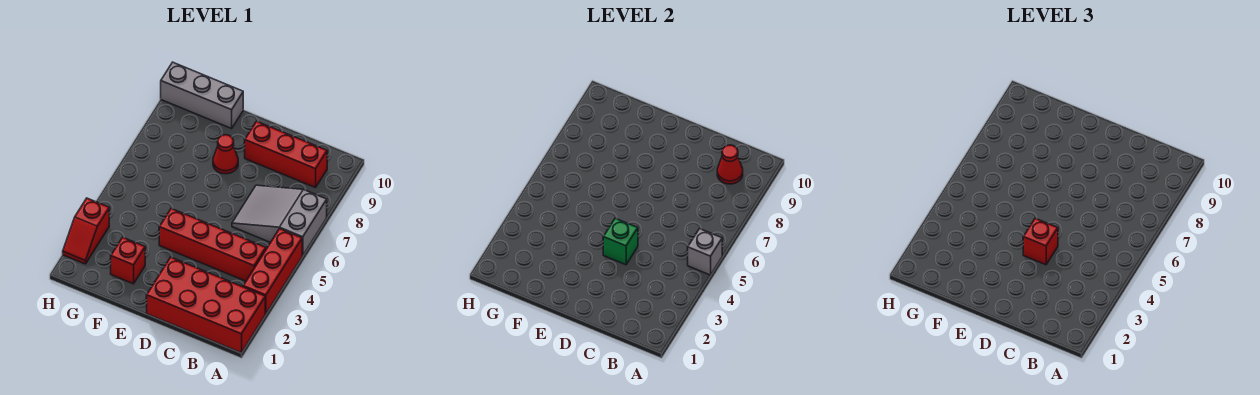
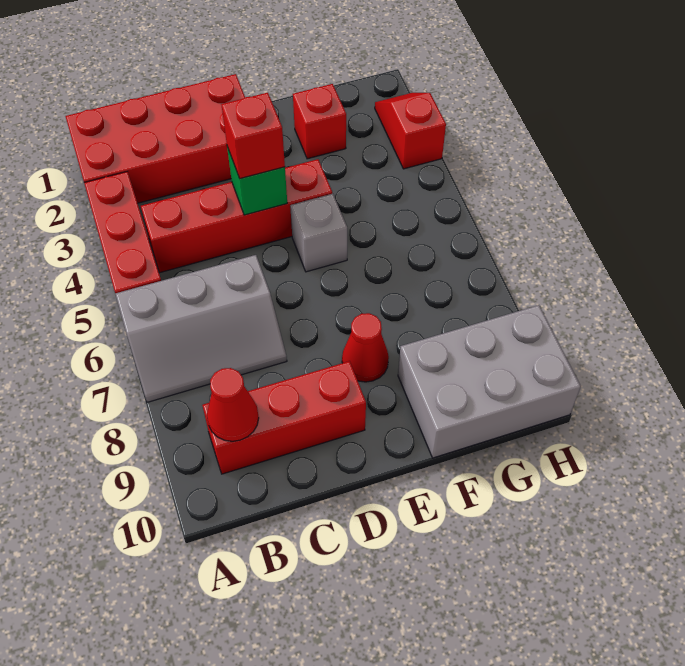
grey 1x1 brick [688,229,722,275] -> grey 1x1 brick moved to [290,194,347,272]
grey 2x3 slope [232,185,327,256] -> grey 2x3 slope turned to [115,255,287,402]
grey 1x3 brick [161,62,243,129] -> grey 2x3 brick [398,305,581,458]

